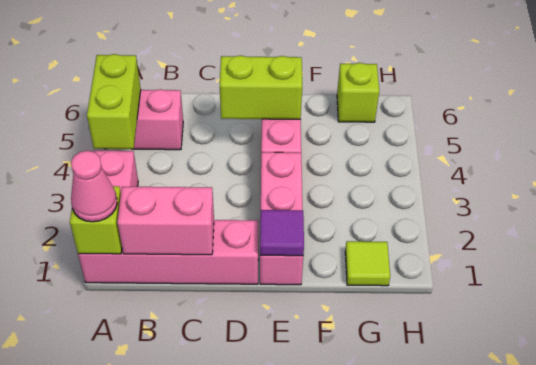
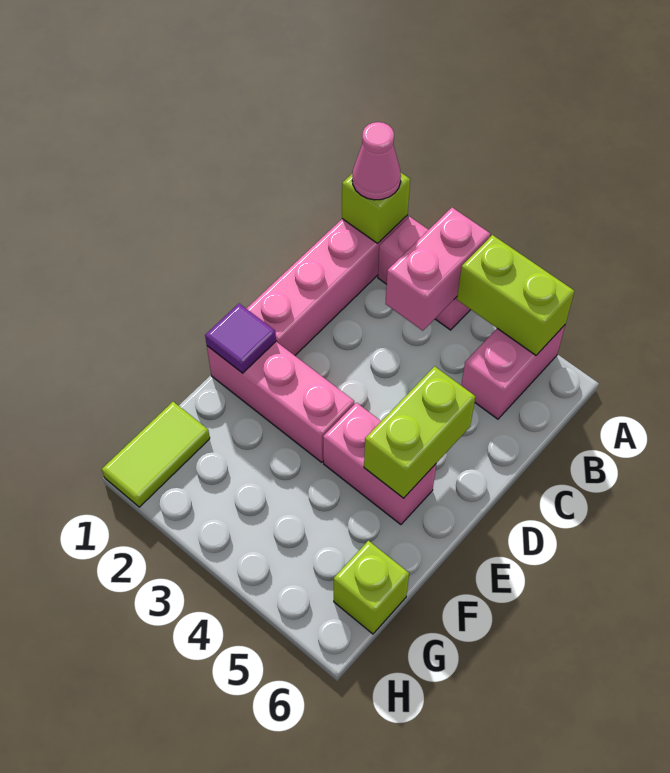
pink 1x2 brick [117,187,214,255] -> pink 1x2 brick moved to [386,208,490,331]
lime 1x1 tile [345,241,390,286] -> lime 1x2 tile [102,402,210,507]

